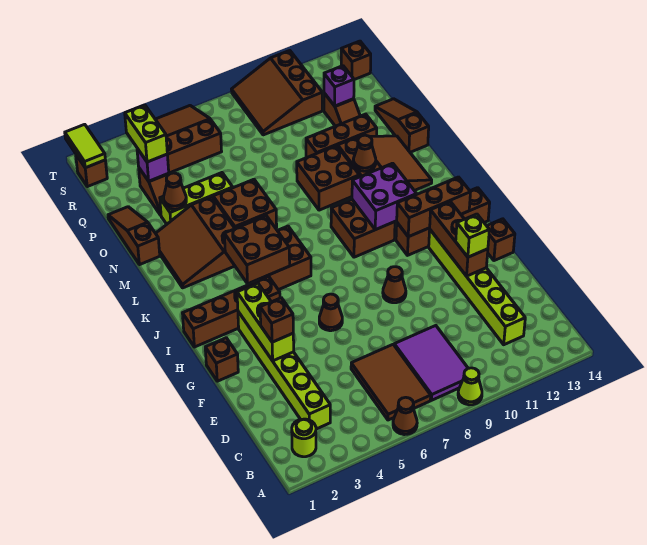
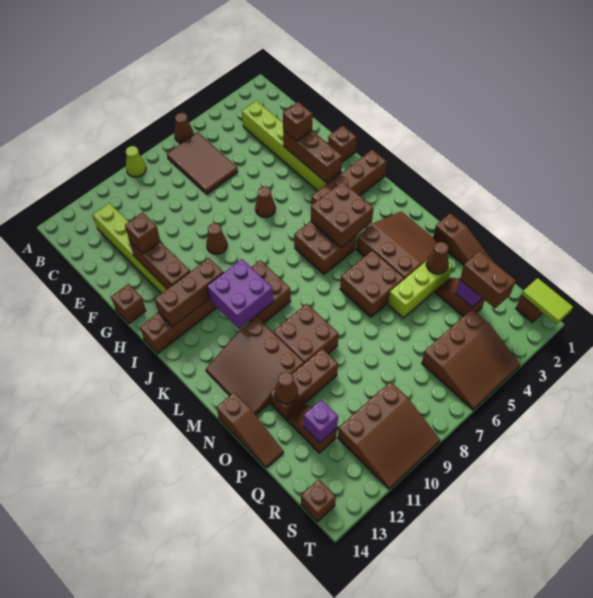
lime 1x1 round brick [292,419,316,457] -> none
purple 2x3 tile [394,326,468,400] -> none
lime 1x3 brick [237,283,294,361] -> brown 1x3 brick [283,130,342,183]
lime 1x1 brick [456,214,489,257] -> brown 1x1 brick [125,212,160,254]
brown 1x1 cone [353,135,376,171] -> brown 1x1 cone moved to [275,372,298,404]
lime 1x2 brick [125,105,167,162] -> brown 1x2 brick [460,251,516,308]
brown 3x3 slope [232,51,322,135] -> brown 3x3 slope turned to [338,382,440,489]

